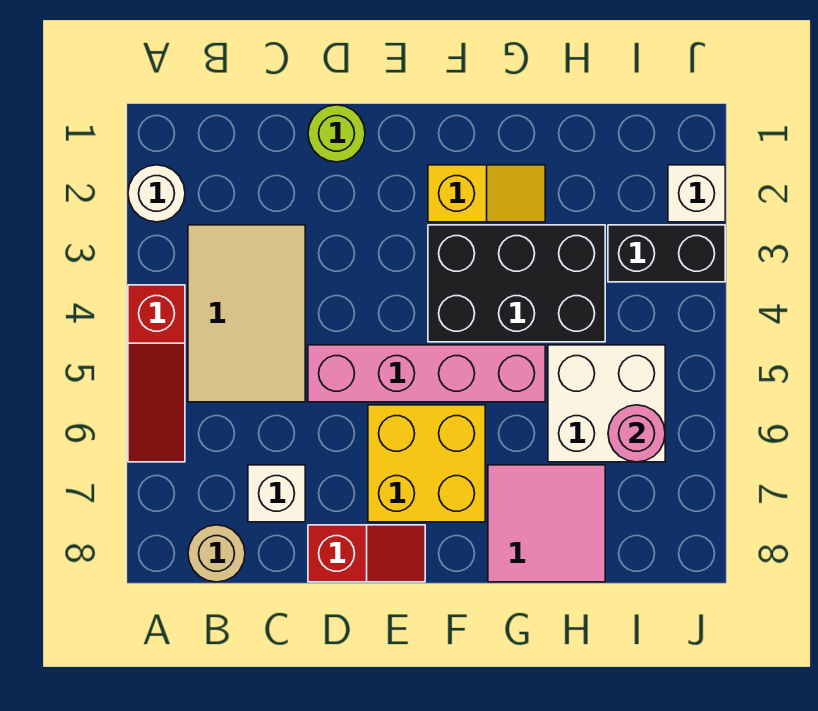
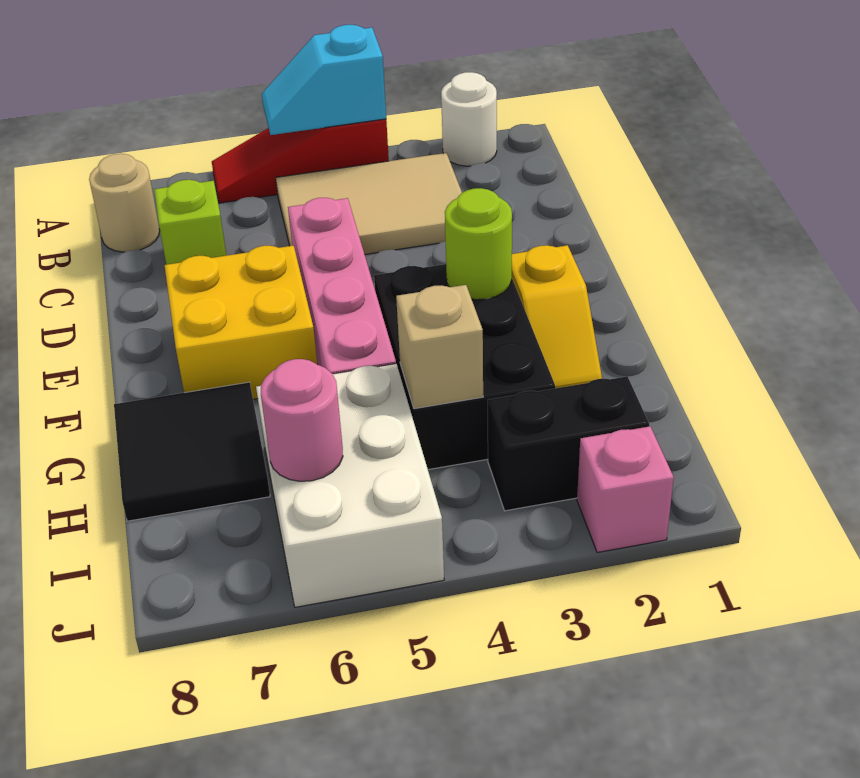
none -> cyan 1x2 slope [262,25,386,135]
white 1x1 brick [248,465,305,522] -> lime 1x1 brick [154,180,226,265]
lime 1x1 round brick [308,105,365,162] -> lime 1x1 round brick moved to [445,188,512,300]
red 1x2 slope [308,525,425,582] -> none
pink 2x2 tile [488,465,605,582] -> black 2x2 tile [114,382,270,521]
none -> tan 1x1 brick [396,285,483,409]
white 2x2 brick [548,345,665,462] -> white 2x3 brick [256,364,444,607]
black 1x2 brick [608,225,725,282] -> black 1x2 brick turned to [488,376,649,511]
white 1x1 brick [668,165,725,222] -> pink 1x1 brick [577,426,674,553]

